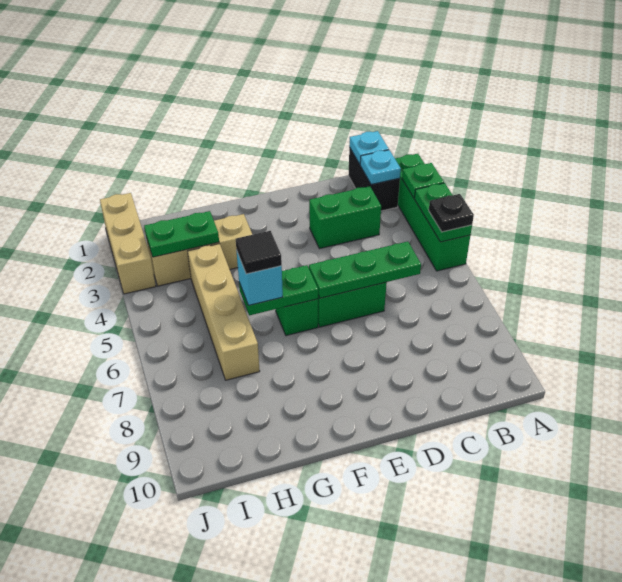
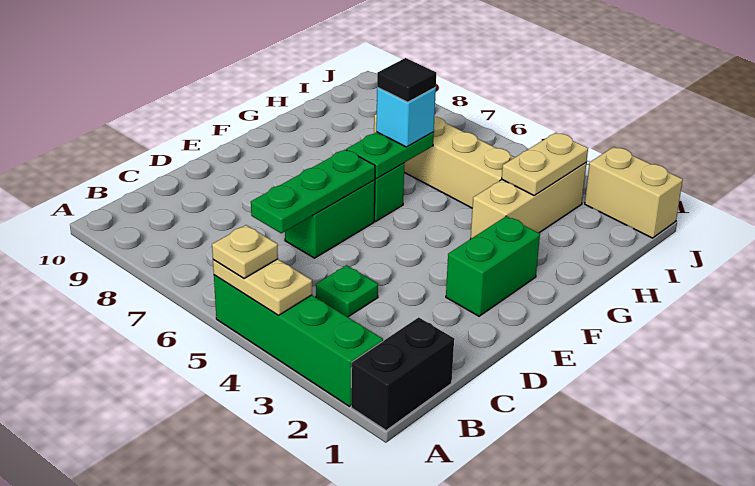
green 1x1 plate [402,163,444,198] -> green 1x1 plate moved to [316,265,378,317]
green 1x2 plate [414,183,472,242] -> tan 1x2 plate [213,259,312,315]
black 1x1 plate [429,194,474,232] -> tan 1x1 plate [212,225,278,279]
black 1x2 brick [348,147,400,211] -> black 1x2 brick turned to [351,317,454,430]
cyan 1x1 plate [349,131,389,164] -> none
cyan 1x1 plate [360,150,401,185] -> none
green 1x2 brick [309,186,381,249] -> green 1x2 brick moved to [446,216,540,316]
green 1x2 plate [144,211,219,257] -> tan 1x2 plate [502,133,588,196]
tan 1x3 brick [100,193,156,294] -> tan 1x2 brick [585,147,683,238]

